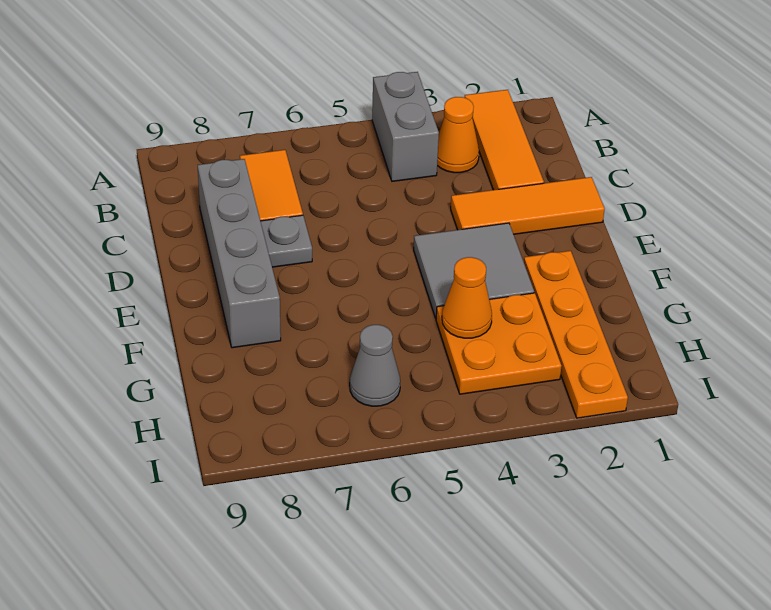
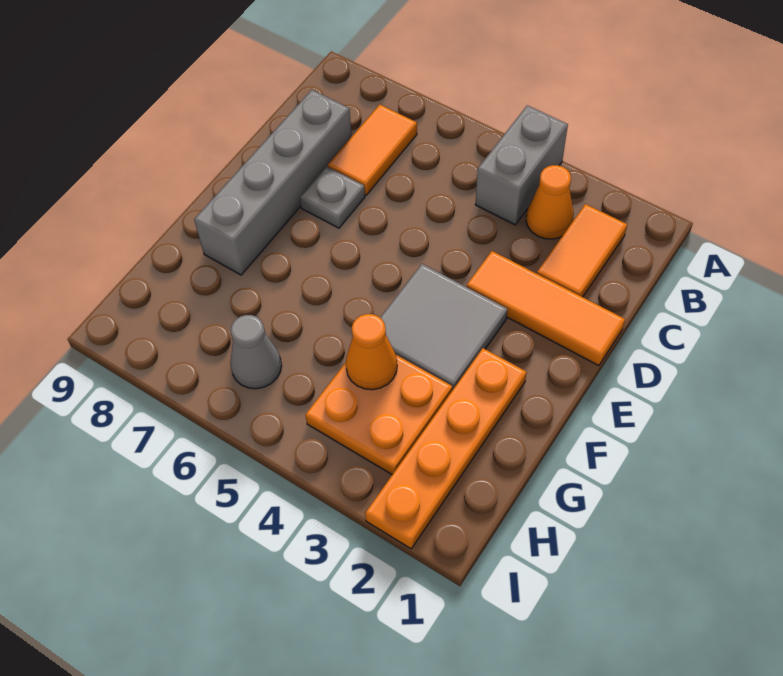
orange 1x3 tile [464,90,544,190] -> orange 1x2 tile [537,204,627,297]

